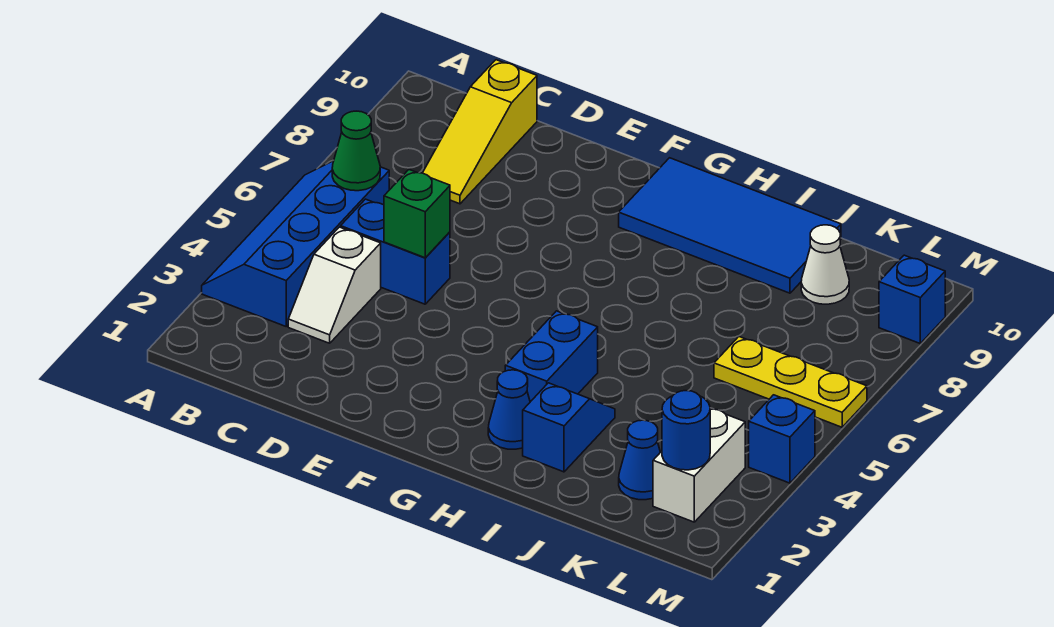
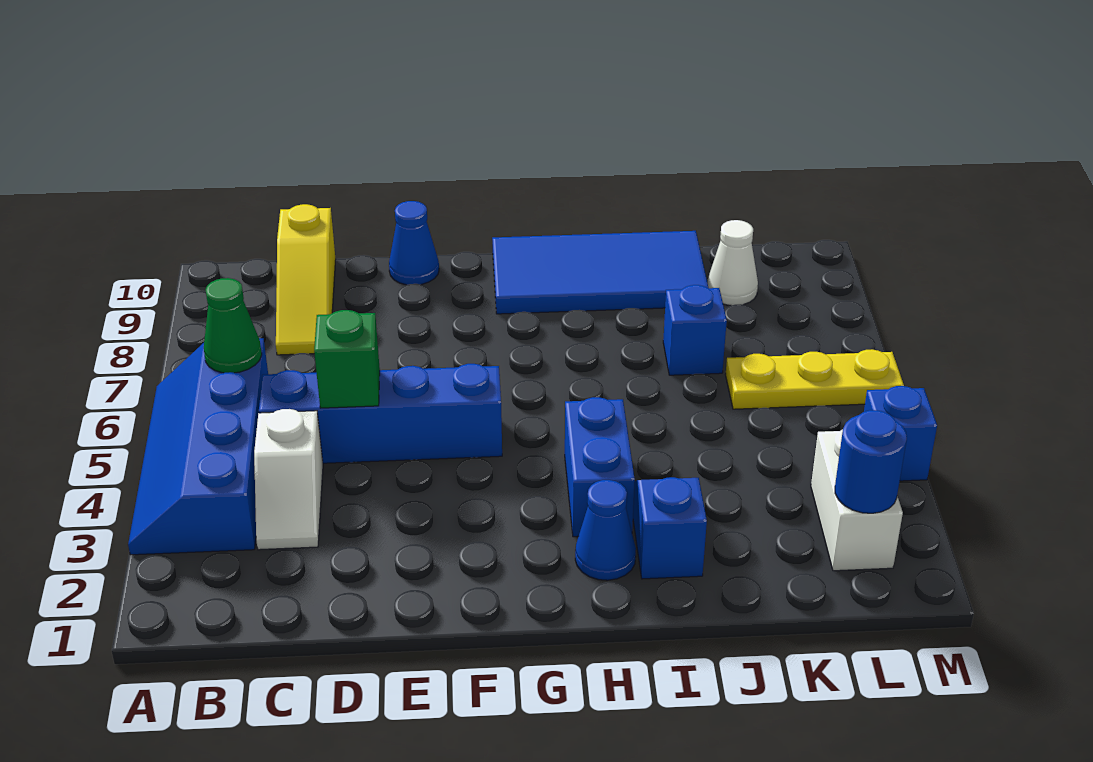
blue 1x2 brick [341,199,450,304] -> blue 1x4 brick [259,364,502,463]
blue 1x1 cone [619,420,660,500] -> blue 1x1 cone moved to [389,201,439,285]
blue 1x1 brick [879,255,945,343] -> blue 1x1 brick moved to [663,285,727,375]

